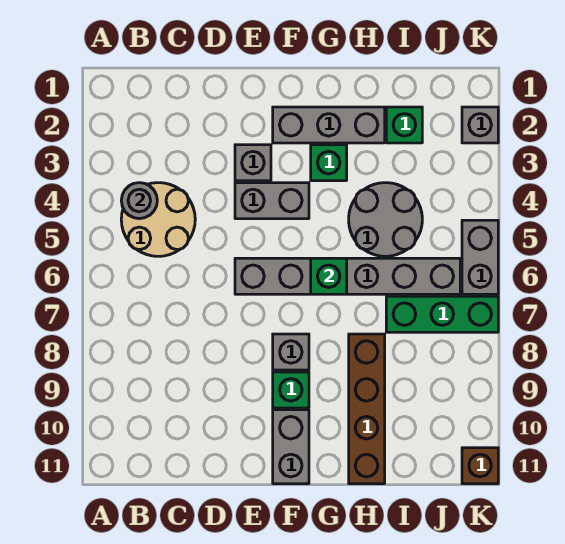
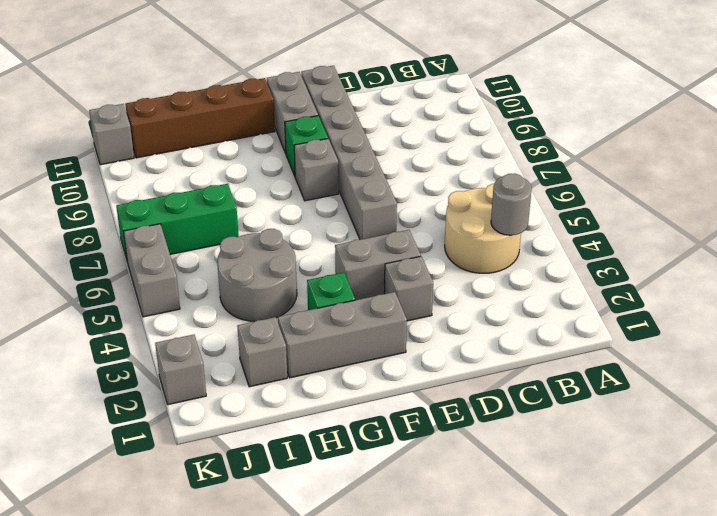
grey 1x6 brick [235,258,460,294] -> grey 1x6 brick turned to [301,66,397,240]
green 1x1 brick [311,258,347,294] -> none
brown 1x4 brick [349,334,385,484] -> brown 1x4 brick turned to [125,78,275,158]
green 1x1 brick [386,107,422,143] -> grey 1x1 brick [237,317,287,387]
brown 1x1 brick [462,448,498,484] -> grey 1x1 brick [89,104,134,165]

